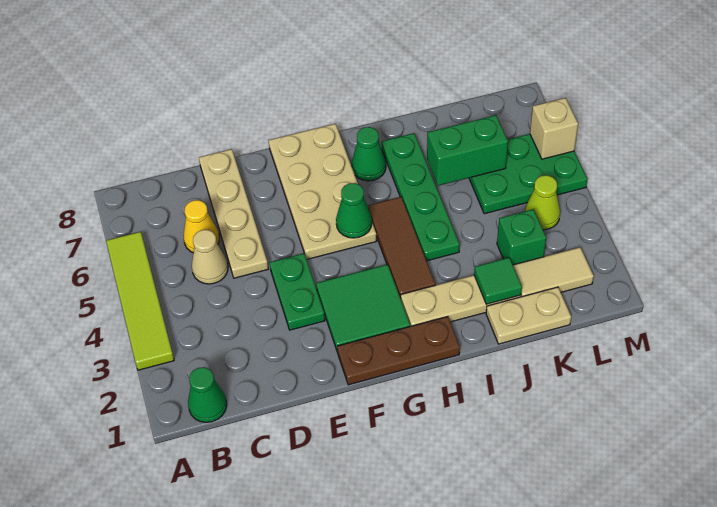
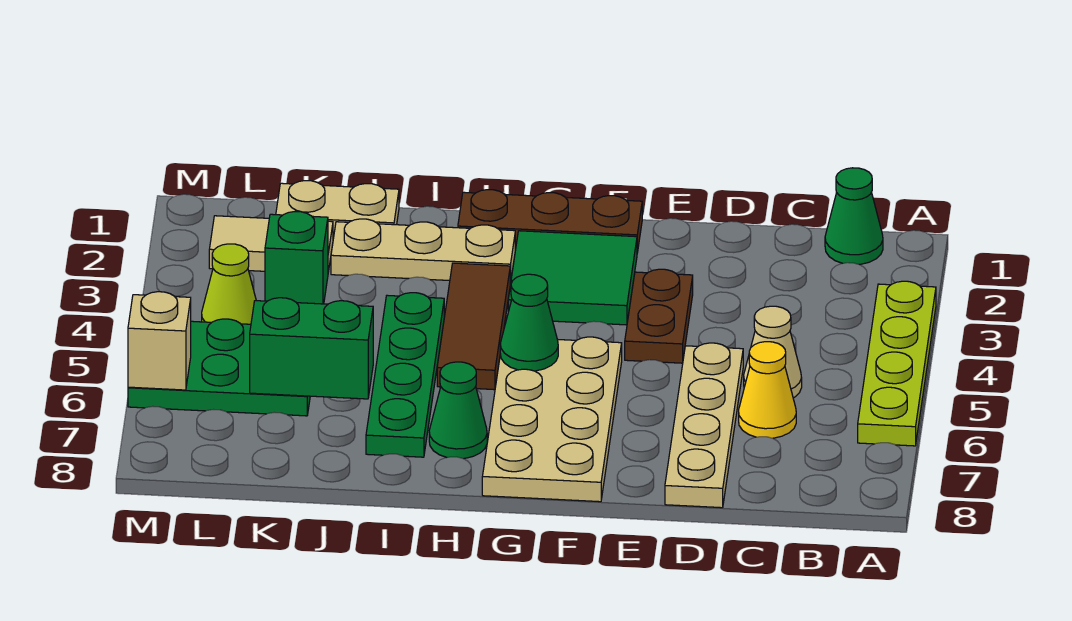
lime 1x4 tile [106,232,174,370] -> lime 1x4 plate [858,281,936,446]
green 1x2 plate [270,253,325,330] -> brown 1x2 plate [625,269,693,363]
green 1x1 tile [474,258,522,304] -> none

